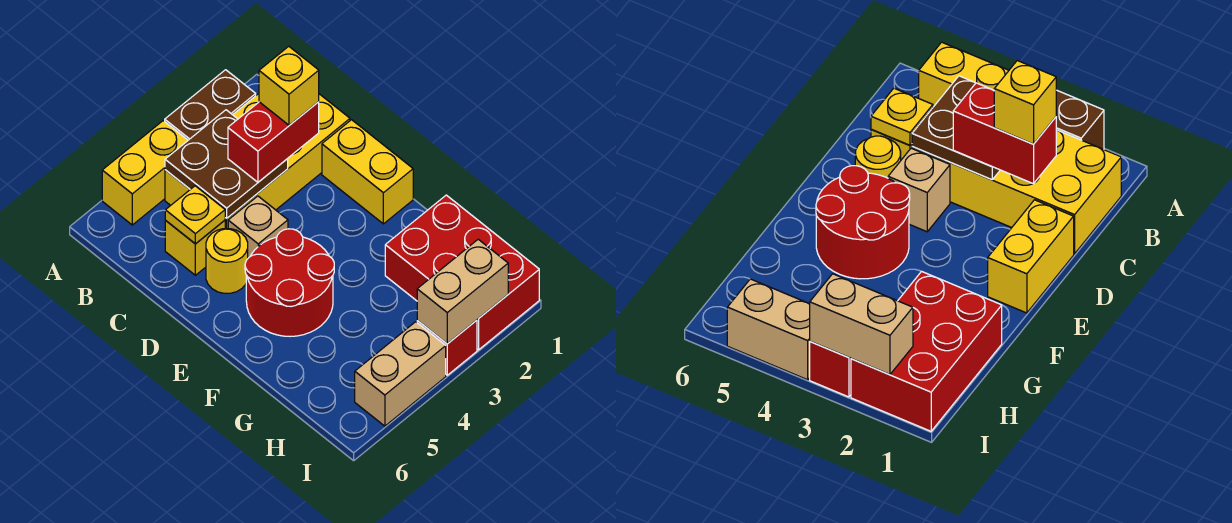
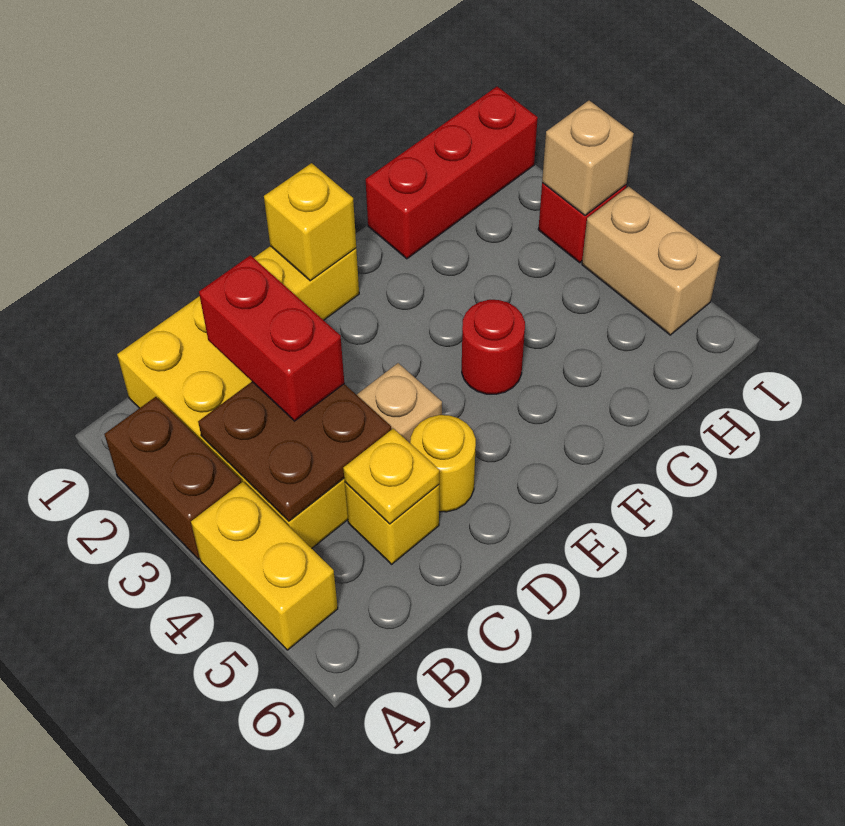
yellow 1x1 brick [259,46,319,125] -> yellow 1x1 brick moved to [264,163,356,281]
red 2x2 round brick [245,229,334,336] -> red 1x1 round brick [462,300,525,394]
red 2x3 brick [385,195,539,350] -> red 1x3 brick [366,87,538,259]
tan 1x2 brick [417,239,508,344] -> tan 1x1 brick [542,100,634,215]

